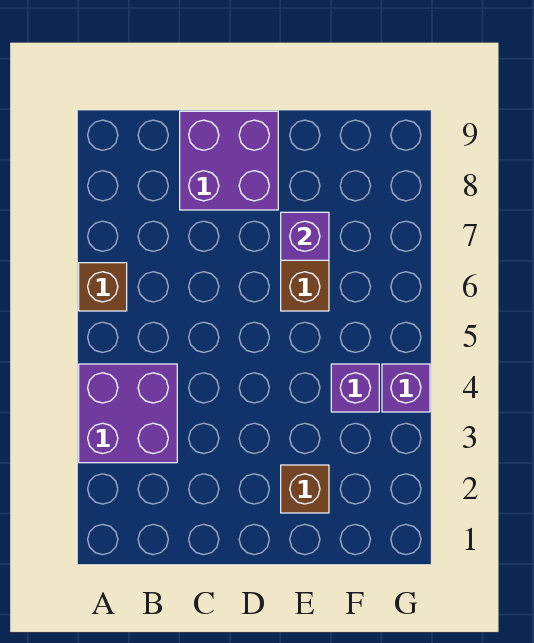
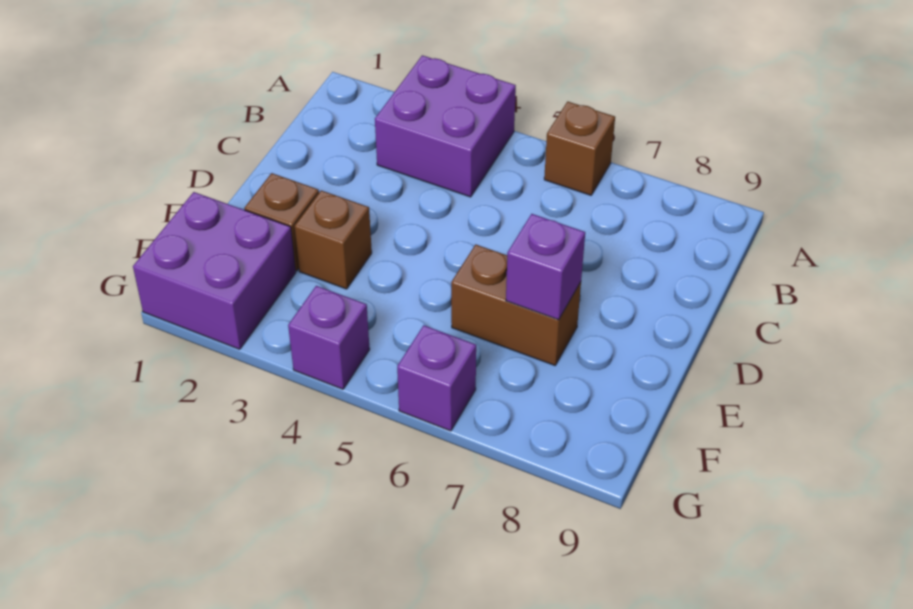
purple 2x2 brick [180,111,278,210] -> purple 2x2 brick moved to [133,192,296,349]
none -> brown 1x1 brick [295,190,372,289]
purple 1x1 brick [331,364,379,412] -> purple 1x1 brick moved to [397,325,476,431]

